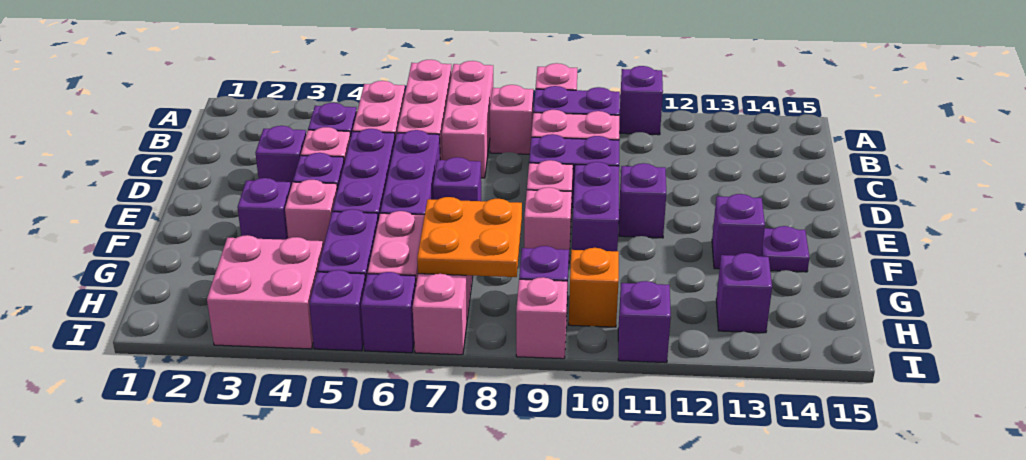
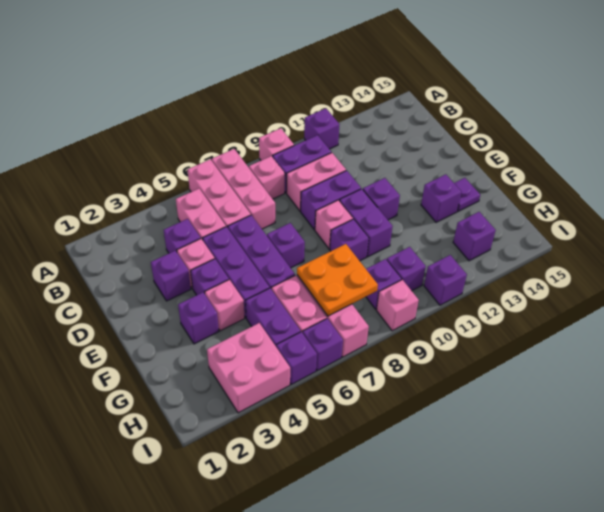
pink 1x1 brick [524,187,572,256] -> purple 1x1 brick [330,219,369,261]
orange 1x1 brick [569,248,619,327] -> purple 1x1 brick [387,247,426,291]

